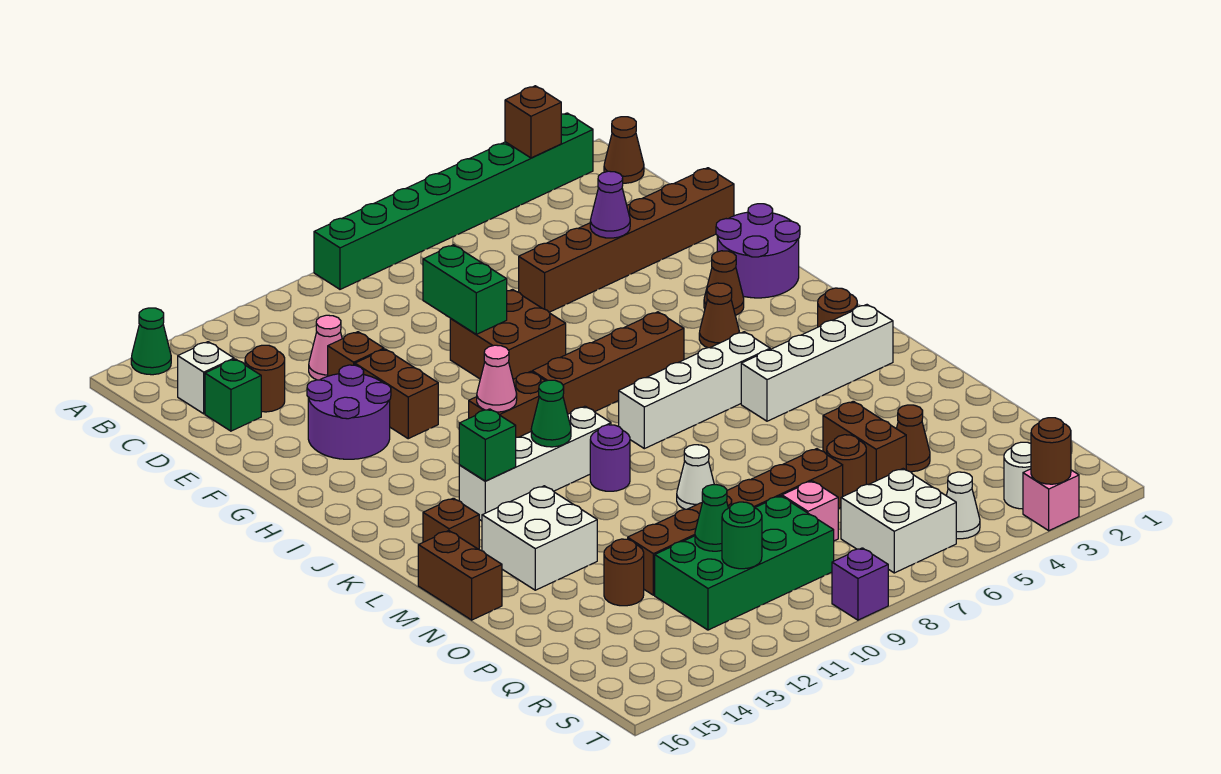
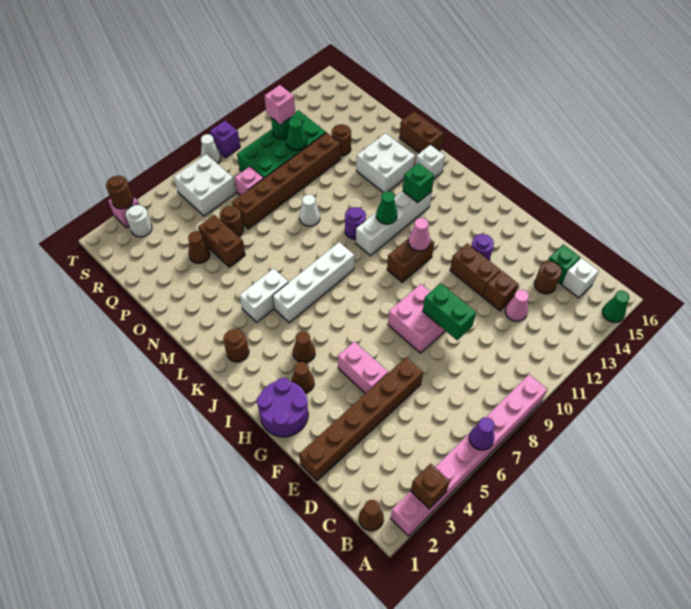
green 1x8 brick [314,113,593,289] -> pink 1x8 brick [391,374,547,536]
purple 1x1 cone [590,171,630,238] -> purple 1x1 cone moved to [469,418,494,450]
none -> pink 1x2 brick [338,341,388,394]
brown 2x2 brick [450,290,566,379] -> pink 2x2 brick [388,284,445,353]
purple 2x2 round brick [307,365,391,459] -> purple 1x1 round brick [471,234,494,261]
brown 1x4 brick [532,312,684,414] -> none
white 1x4 brick [741,305,893,421] -> white 1x2 brick [240,268,288,322]
brown 1x1 brick [423,498,479,549] -> white 1x1 brick [416,145,445,178]
none -> pink 1x1 brick [265,85,295,124]
white 1x1 cone [946,472,980,539] -> white 1x1 cone moved to [201,134,221,164]

